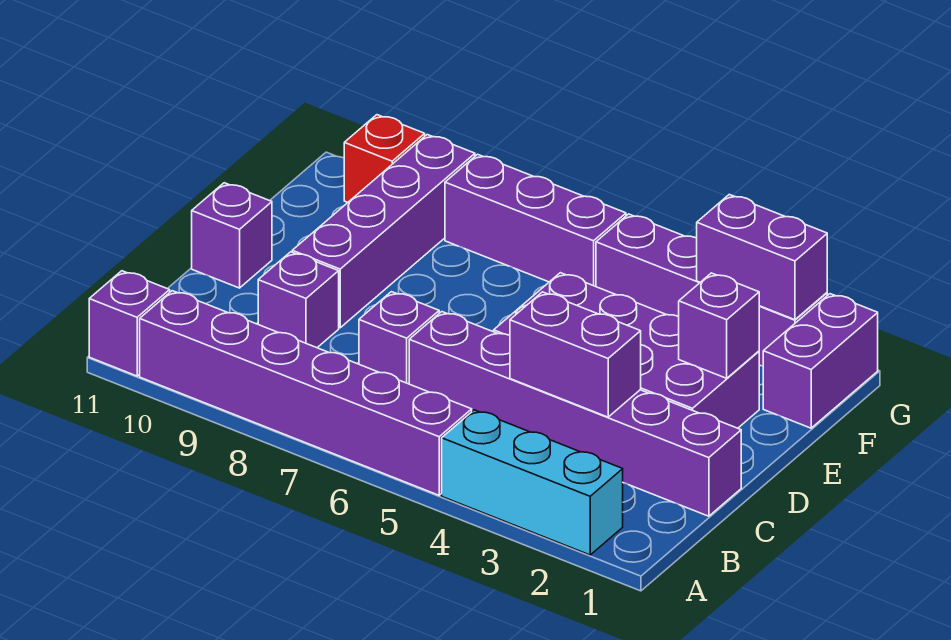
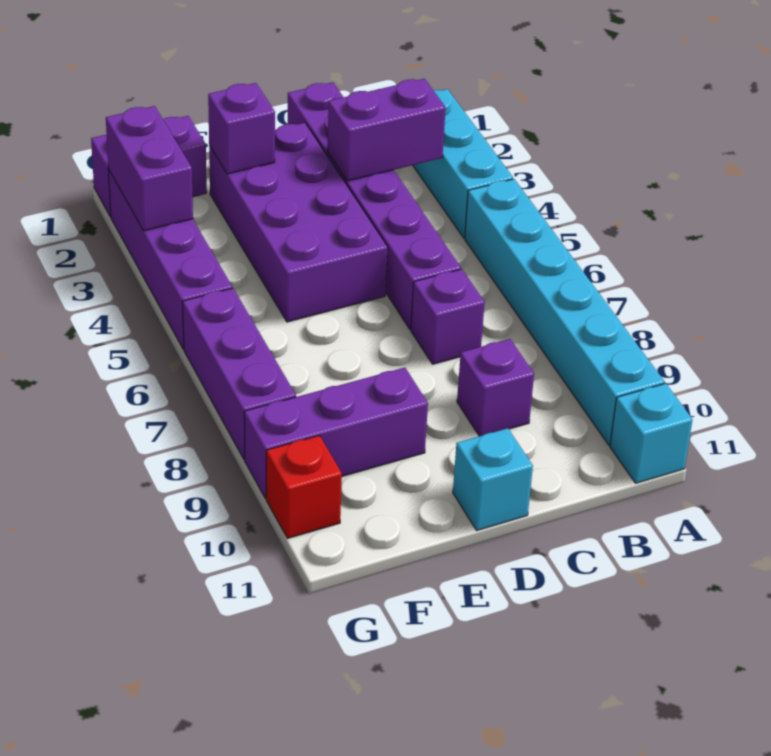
purple 1x6 brick [140,291,472,495] -> cyan 1x6 brick [465,179,664,445]
purple 1x1 brick [89,271,170,376] -> cyan 1x1 brick [610,383,693,483]
purple 1x2 brick [510,292,641,417] -> purple 1x2 brick turned to [327,79,446,181]
purple 1x4 brick [292,135,475,328] -> purple 1x3 brick [244,368,428,498]
purple 1x1 brick [192,183,272,288] -> cyan 1x1 brick [453,428,533,530]

